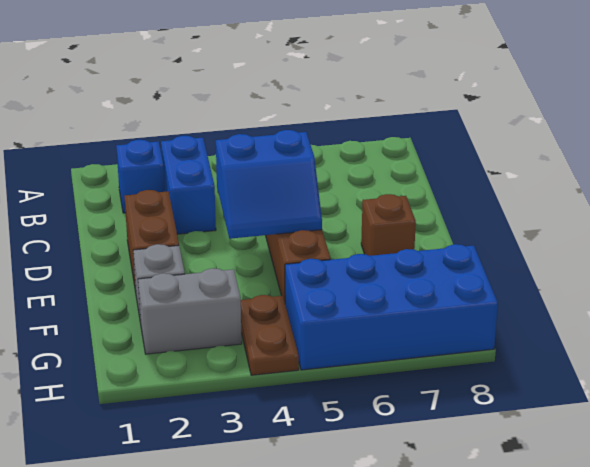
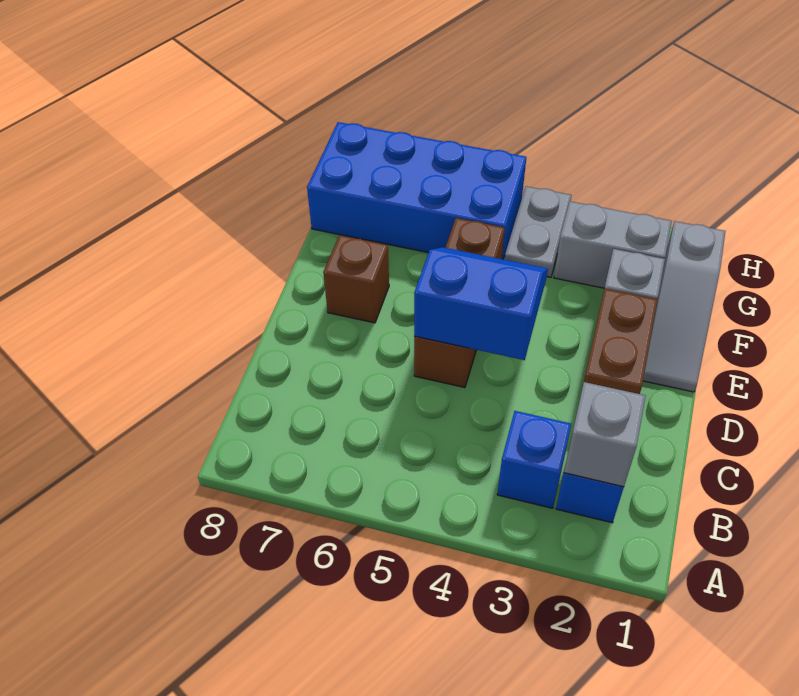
none -> grey 1x1 brick [564,382,645,487]
blue 1x2 brick [161,136,216,234] -> blue 1x1 brick [497,411,571,508]
none -> grey 1x3 slope [643,221,725,392]
brown 1x2 plate [241,295,299,375] -> grey 1x2 plate [505,186,571,277]

